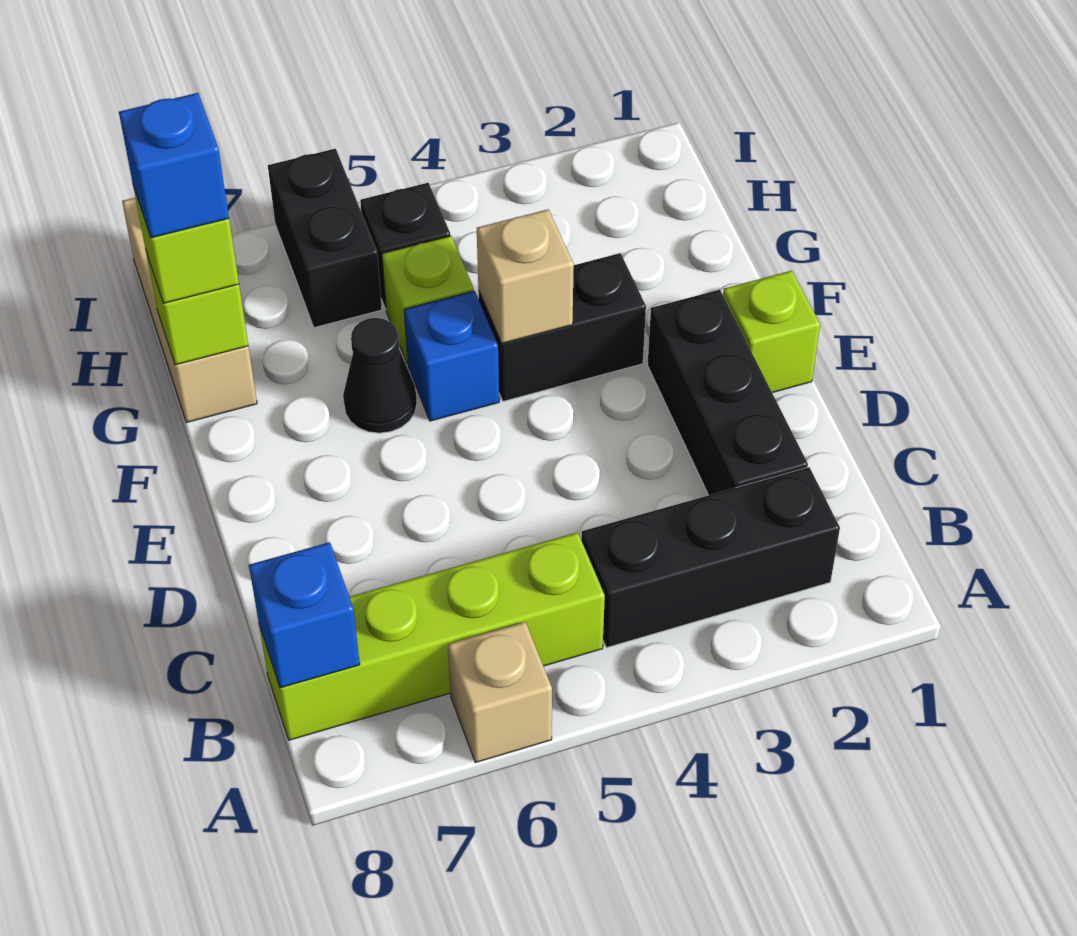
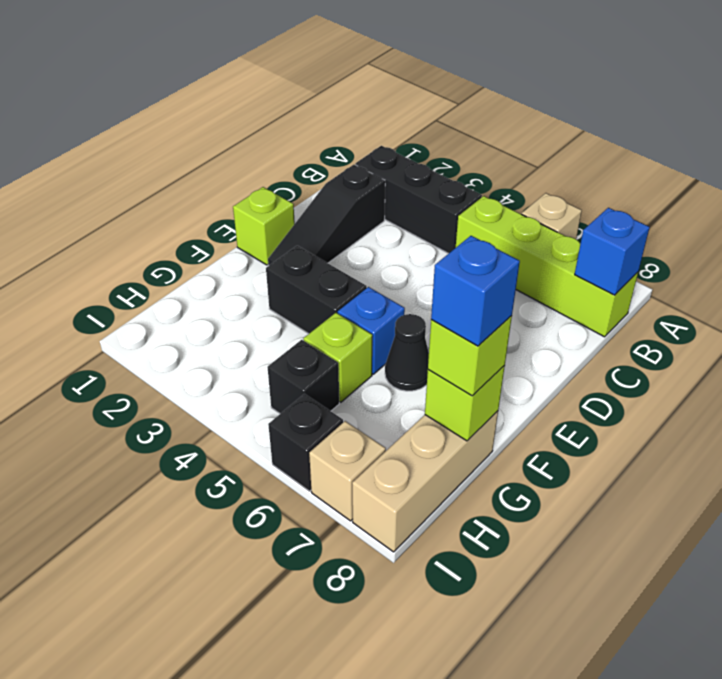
black 1x3 brick [648,290,808,495] -> black 1x3 slope [268,165,385,265]
tan 1x1 brick [477,210,574,343] -> tan 1x1 brick moved to [309,421,386,521]
black 1x2 brick [268,149,382,328] -> black 1x1 brick [268,394,343,491]

